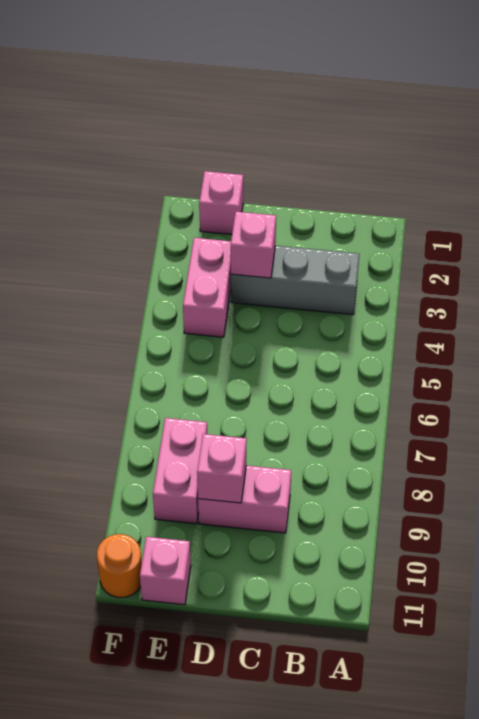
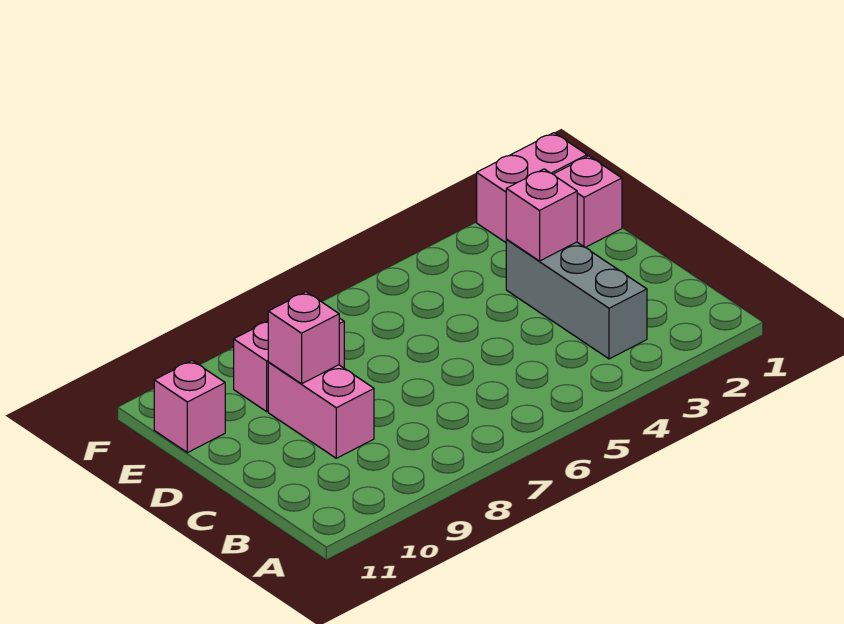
pink 1x2 brick [183,238,231,337] -> pink 1x2 brick moved to [477,133,587,243]
orange 1x1 round brick [97,534,142,598] -> none

